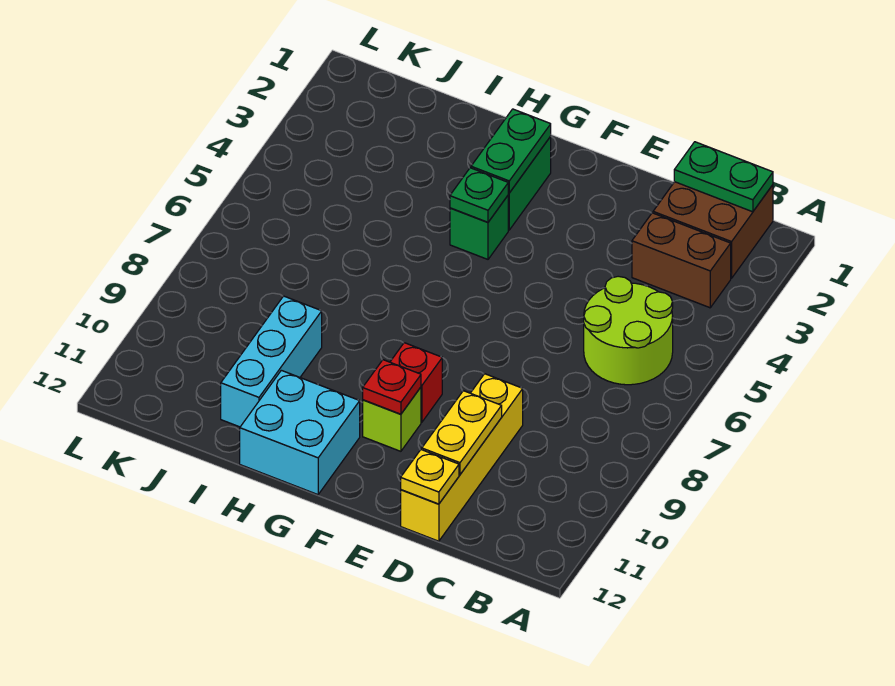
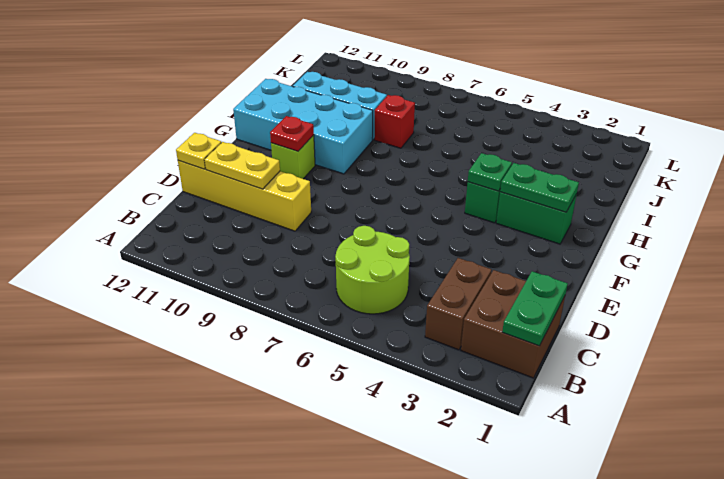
red 1x1 brick [390,343,442,422] -> red 1x1 brick moved to [374,95,415,148]
cyan 2x2 brick [240,370,360,495] -> cyan 2x4 brick [233,79,373,174]

